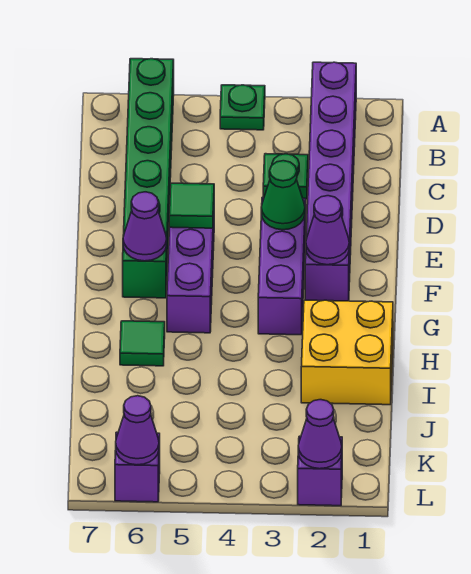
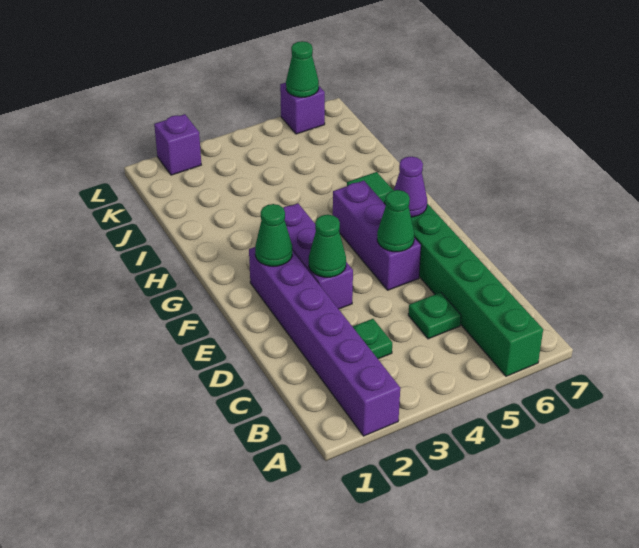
green 1x1 plate [220,85,265,130] -> green 1x1 plate moved to [408,292,461,339]
green 1x1 tile [169,183,214,228] -> green 1x1 cone [377,190,414,252]
purple 1x1 cone [306,196,349,265] -> green 1x1 cone [255,204,292,266]
yellow 2x2 brick [301,300,393,405] -> none
purple 1x1 cone [298,400,342,469] -> none
purple 1x1 cone [116,396,159,465] -> green 1x1 cone [286,41,319,97]

